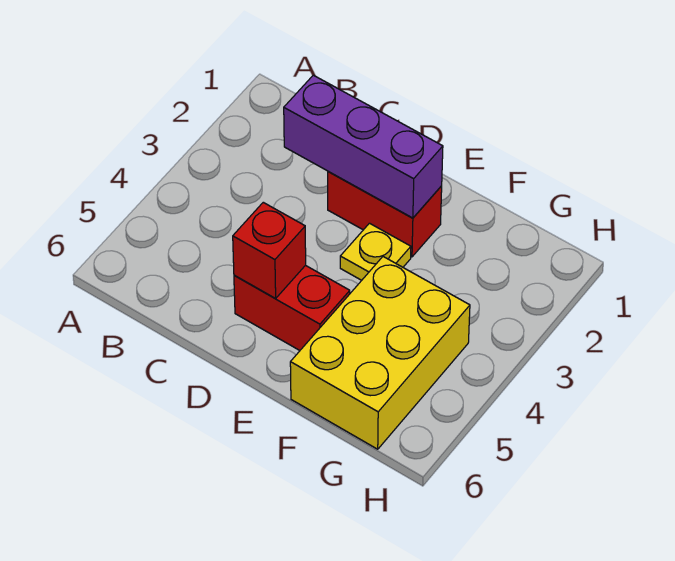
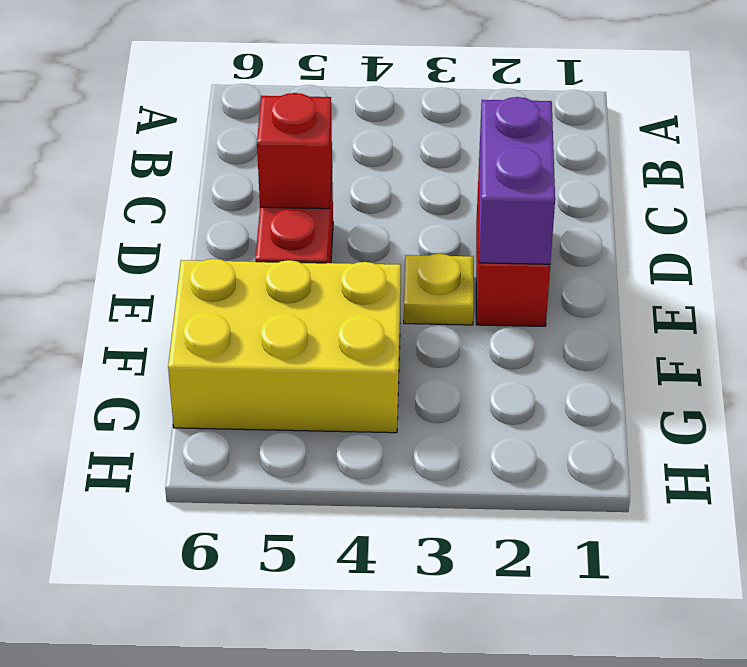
purple 1x3 brick [284,75,443,218] -> purple 1x2 brick [479,97,555,264]

